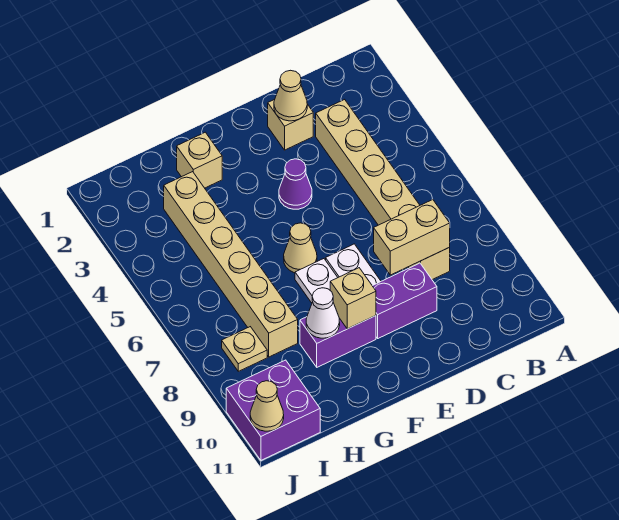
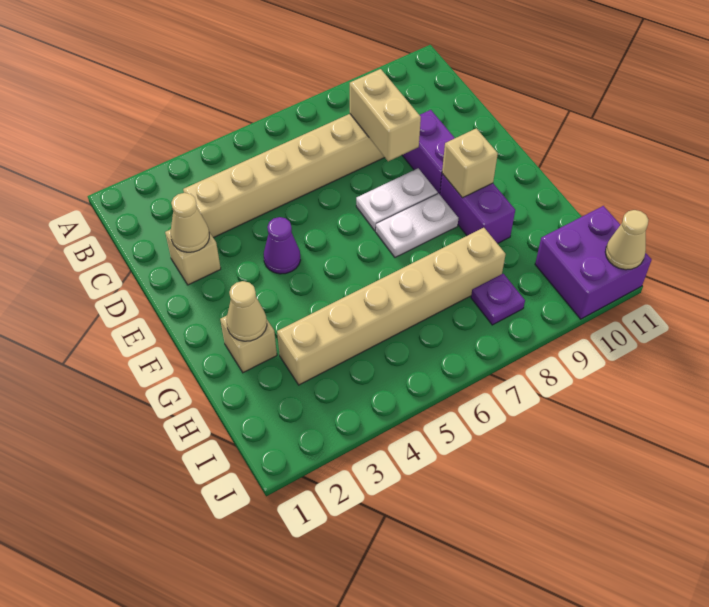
tan 1x1 cone [284,223,317,273] -> tan 1x1 cone moved to [227,281,267,341]
white 1x1 cone [306,288,340,338] -> none
tan 1x1 plate [222,327,267,371] -> purple 1x1 plate [471,274,525,325]

